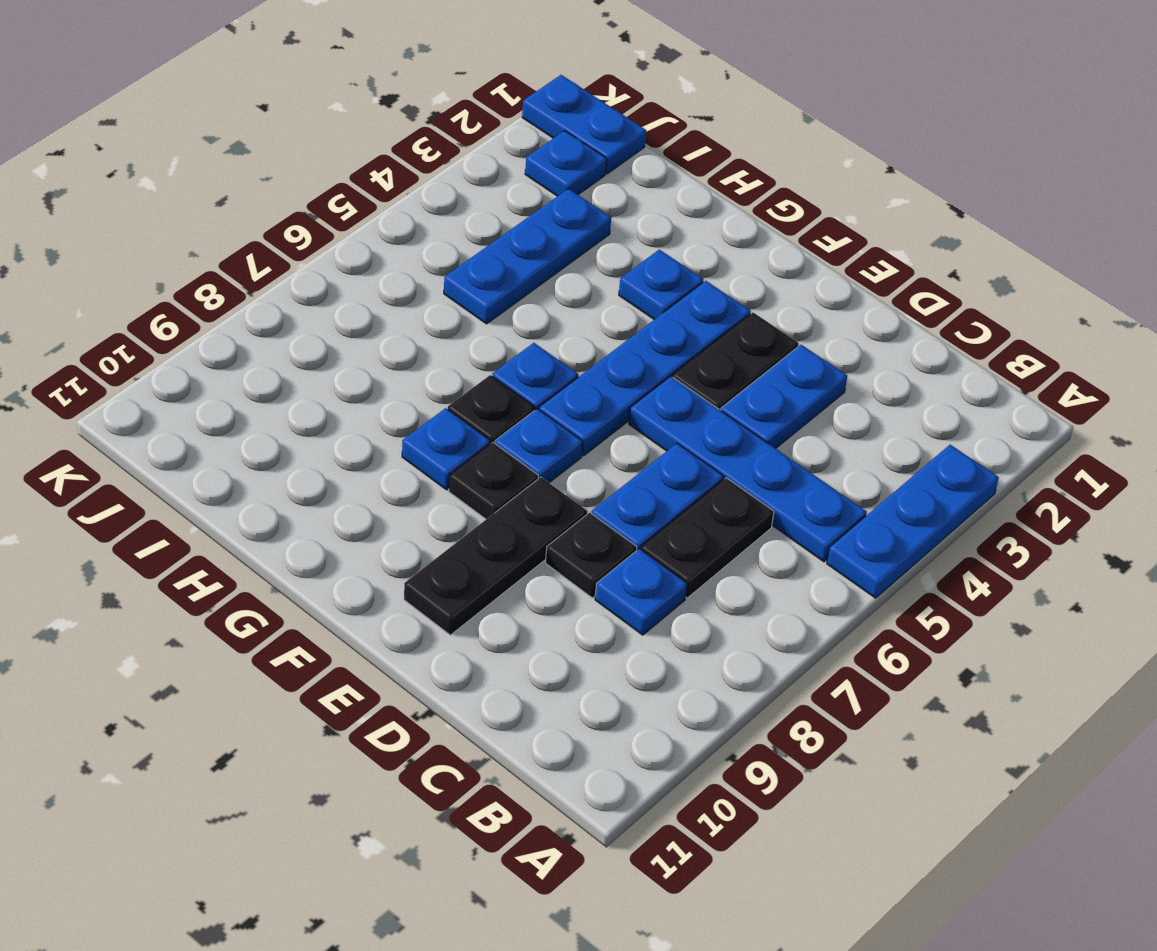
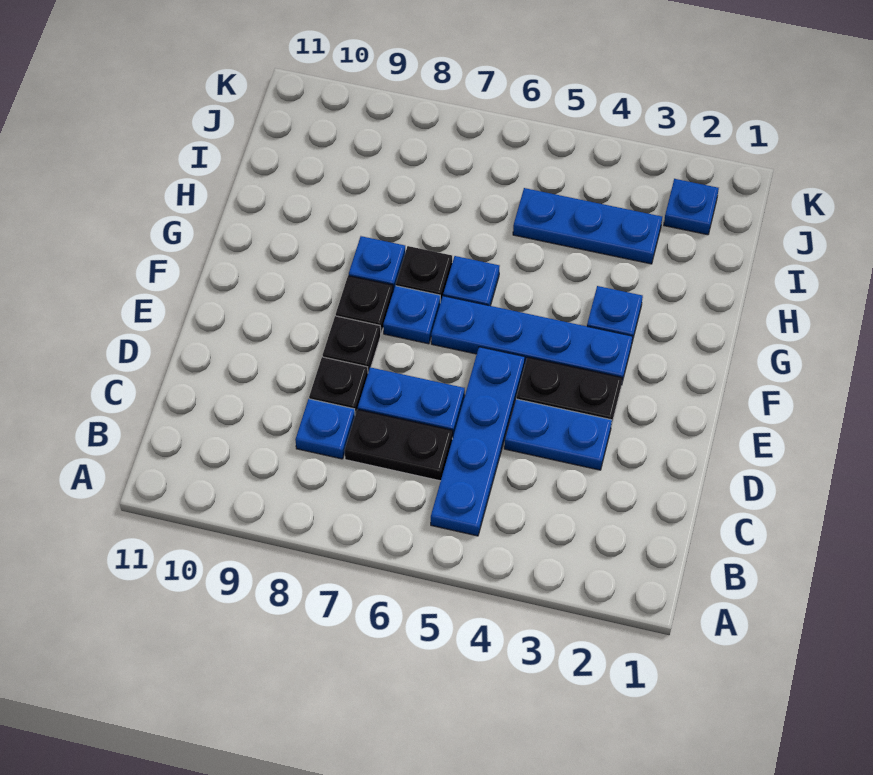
blue 1x3 plate [827,445,999,598] -> none
black 1x3 plate [404,477,587,635] -> black 1x1 plate [323,316,381,372]
blue 1x2 plate [522,75,646,174] -> none

